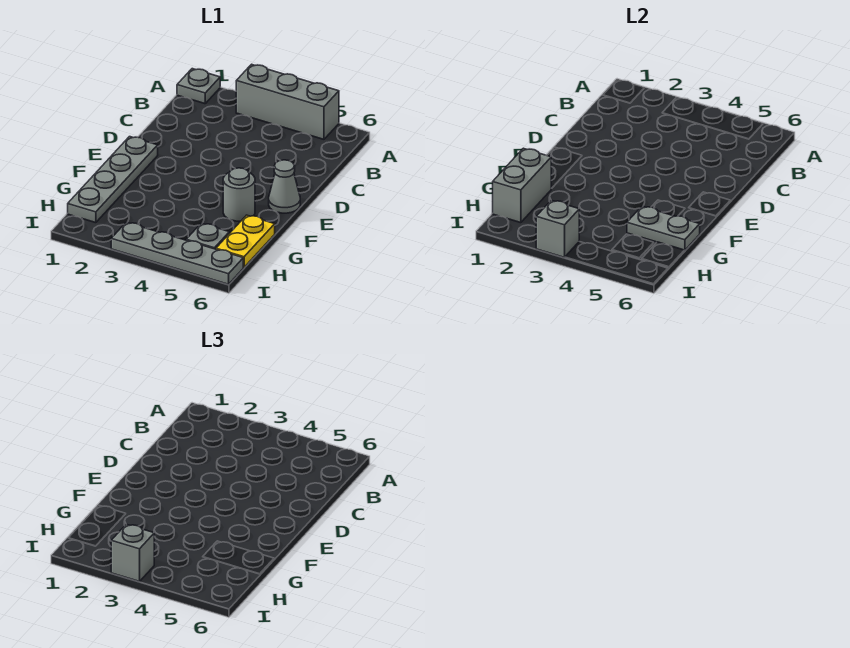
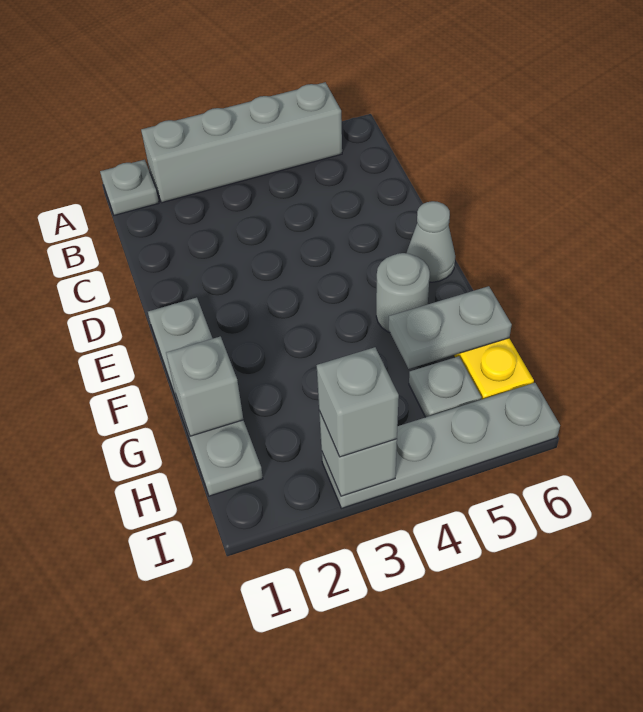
grey 1x3 brick [236,64,339,139] -> grey 1x4 brick [141,82,342,203]
grey 1x2 brick [493,148,551,223] -> grey 1x1 brick [166,337,243,436]

